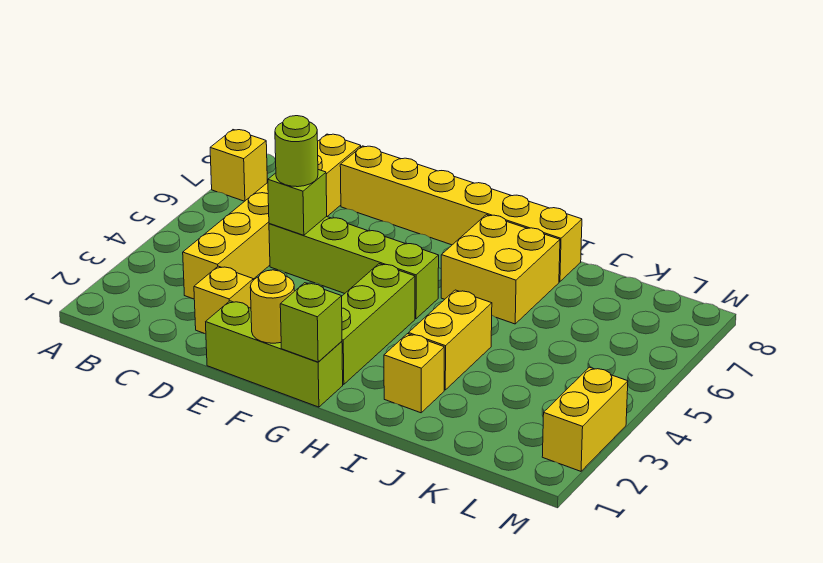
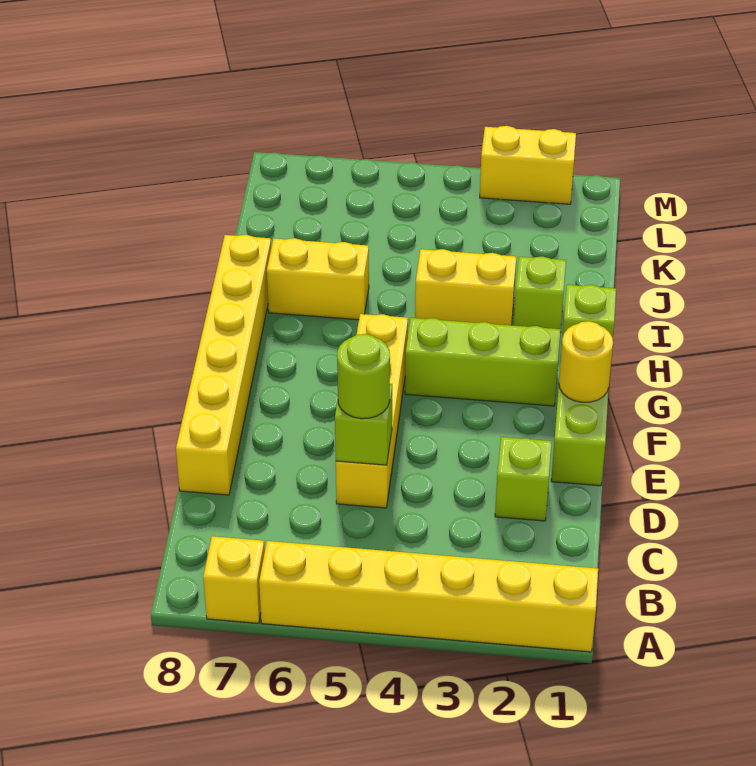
yellow 1x6 brick [183,134,361,299] -> yellow 1x6 brick moved to [259,541,598,652]
yellow 1x1 brick [194,266,253,334] -> lime 1x1 brick [495,437,552,521]
lime 1x4 brick [269,216,439,319] -> yellow 1x4 brick [336,314,408,508]
yellow 2x2 brick [441,215,560,324] -> yellow 1x2 brick [267,238,369,320]
yellow 1x1 brick [384,334,444,413] -> lime 1x1 brick [514,256,566,329]

